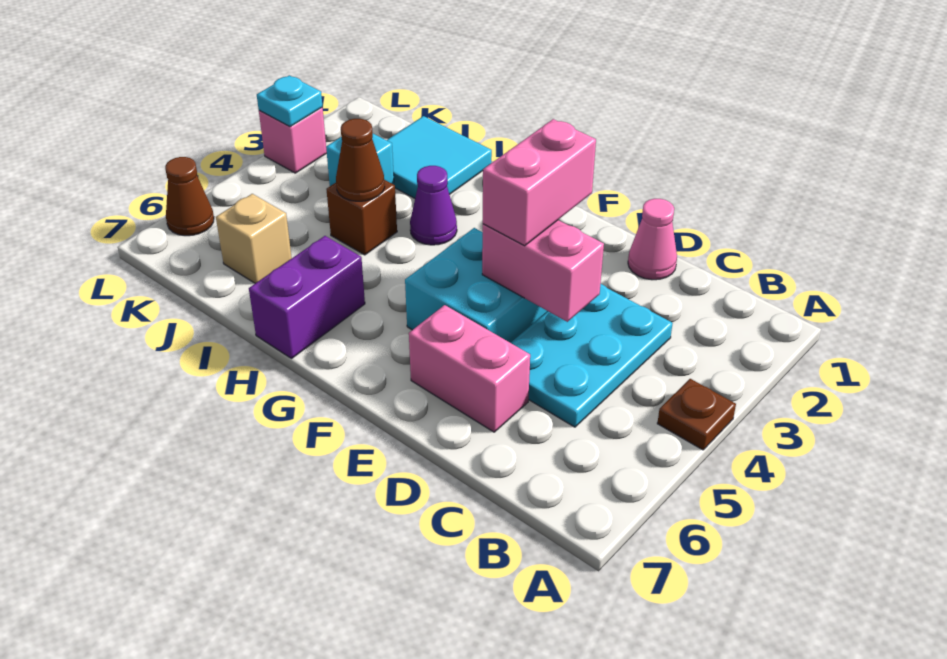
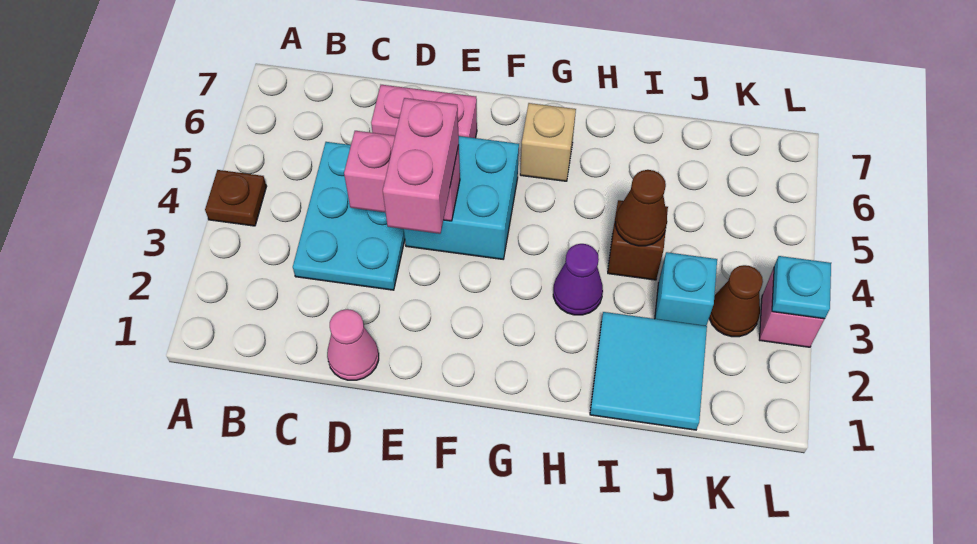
purple 1x2 brick [249,236,365,358] -> none
tan 1x1 brick [216,194,292,283] -> tan 1x1 brick moved to [520,103,576,181]
brown 1x1 cone [165,157,214,236] -> brown 1x1 cone moved to [709,265,763,337]

